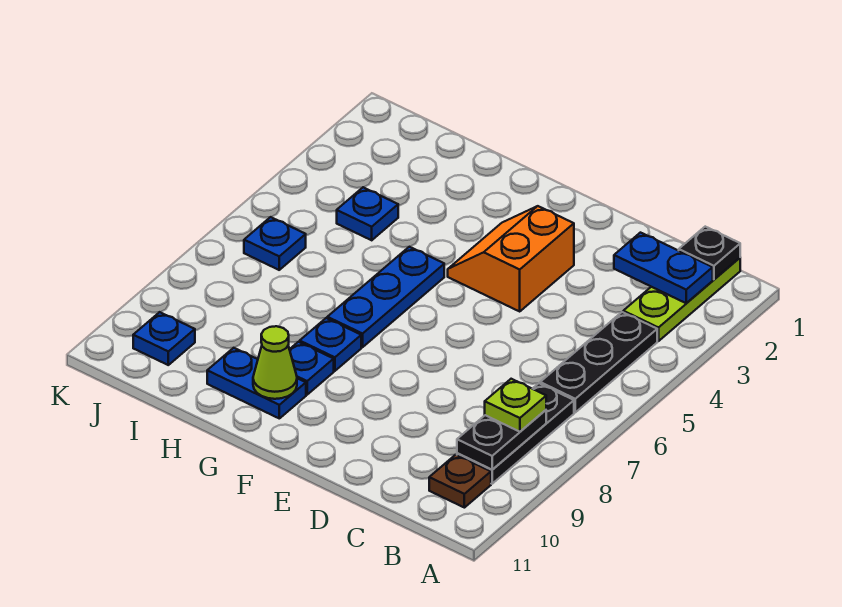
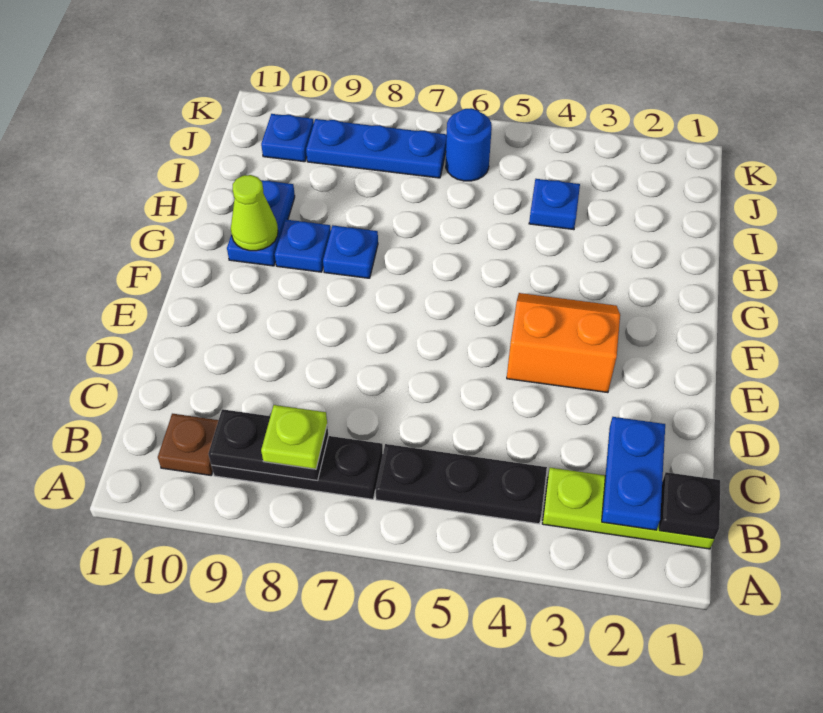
blue 1x3 plate [327,247,444,347] -> blue 1x3 plate moved to [306,119,447,178]
blue 1x1 plate [244,217,306,270] -> blue 1x1 round brick [446,108,492,181]

